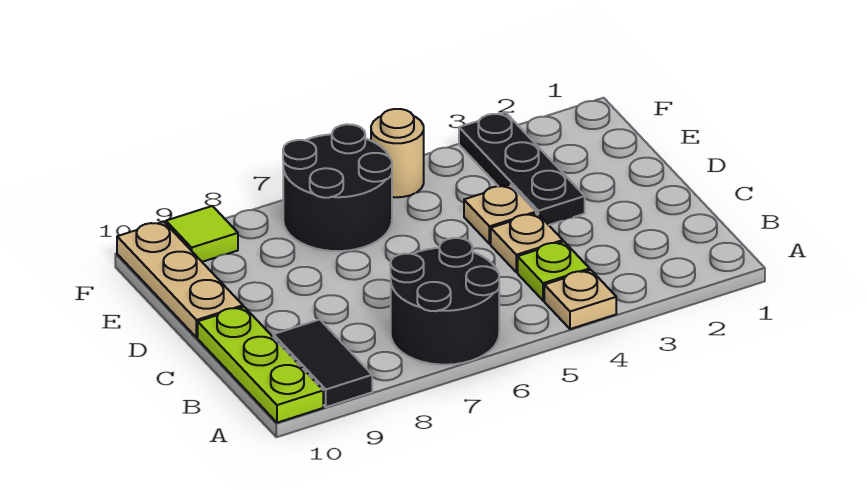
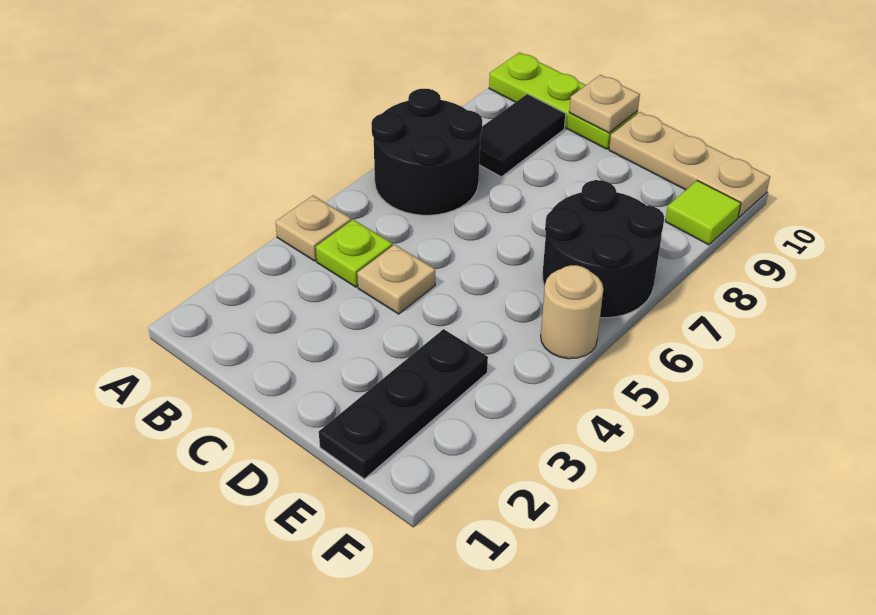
black 1x2 tile [273,319,372,407] -> black 1x2 tile turned to [479,94,566,177]
black 1x3 plate [459,112,585,225] -> black 1x3 plate turned to [319,329,488,479]
tan 1x1 plate [464,185,536,244] -> tan 1x1 plate moved to [569,75,640,133]

